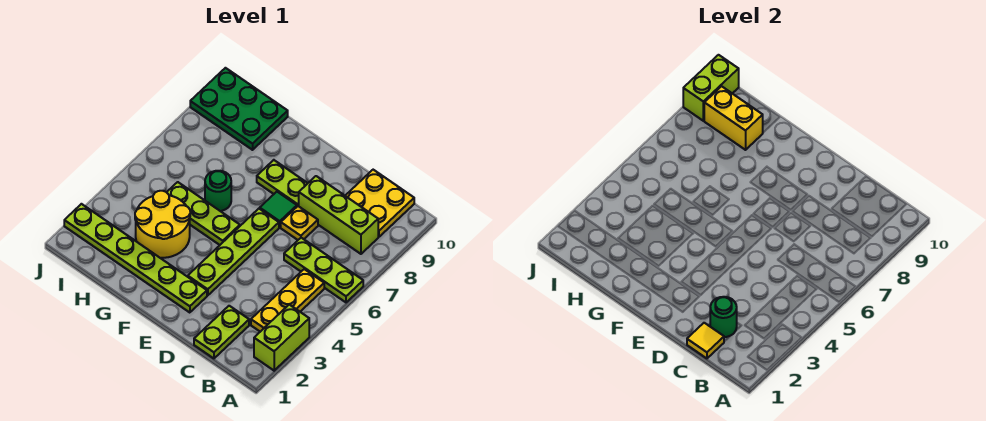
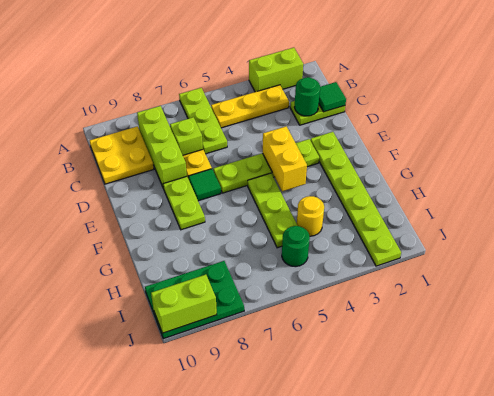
yellow 1x1 tile [687,323,724,358] -> green 1x1 tile [319,82,346,112]
none -> lime 1x1 brick [170,117,203,155]
yellow 2x2 round brick [135,191,190,258] -> yellow 1x1 round brick [297,196,324,236]
green 1x1 round brick [205,171,231,211] -> green 1x1 round brick moved to [282,226,310,267]
green 2x3 plate [190,68,288,150] -> green 2x3 plate turned to [145,261,244,339]
yellow 1x2 brick [704,86,763,150] -> yellow 1x2 brick moved to [263,126,307,191]

